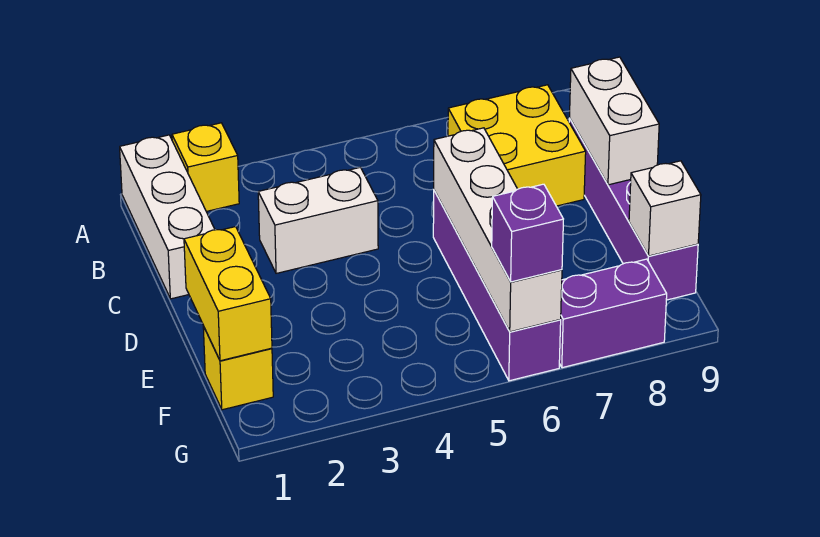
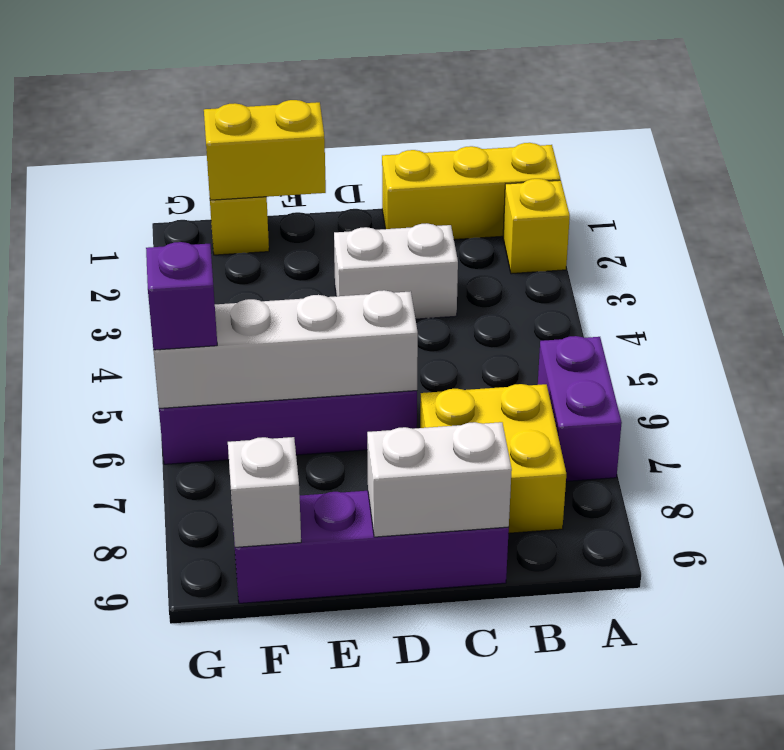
white 1x3 brick [120,135,215,299] -> yellow 1x3 brick [382,143,560,240]
white 1x2 brick [258,167,378,273] -> white 1x2 brick turned to [334,223,458,319]
purple 1x2 brick [559,259,667,368] -> purple 1x2 brick moved to [538,336,622,481]

